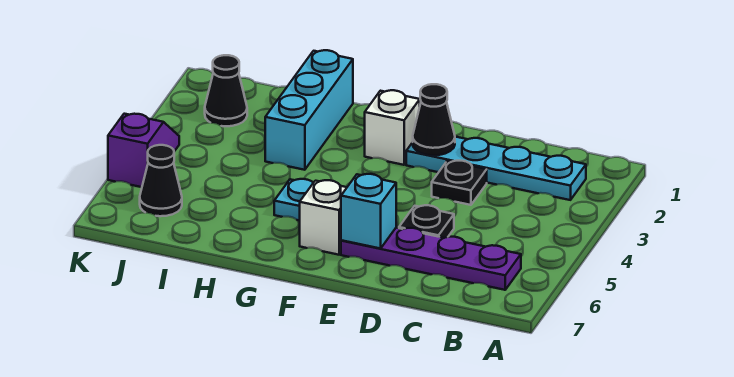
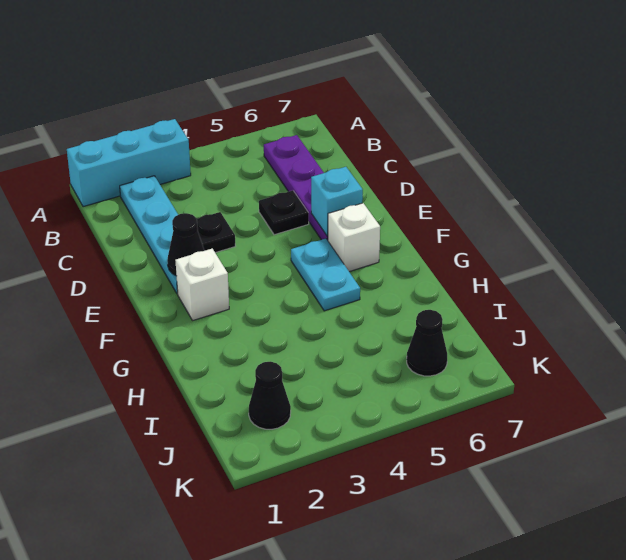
cyan 1x3 brick [265,50,353,170] -> cyan 1x3 brick moved to [67,119,191,207]
purple 1x2 slope [108,114,179,187] -> none

